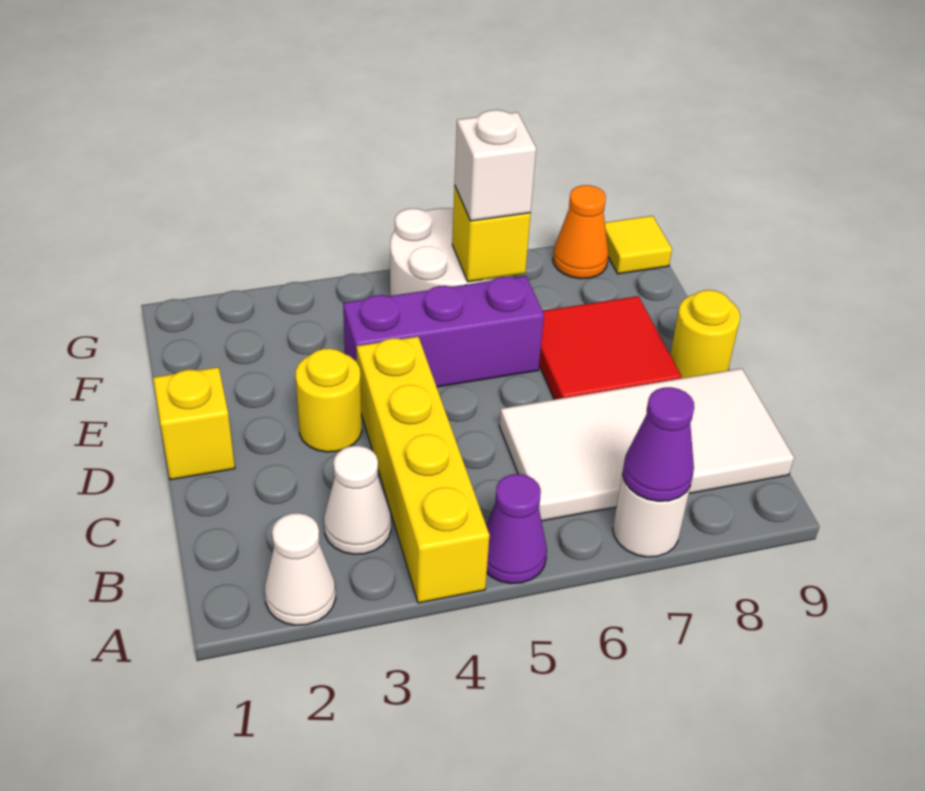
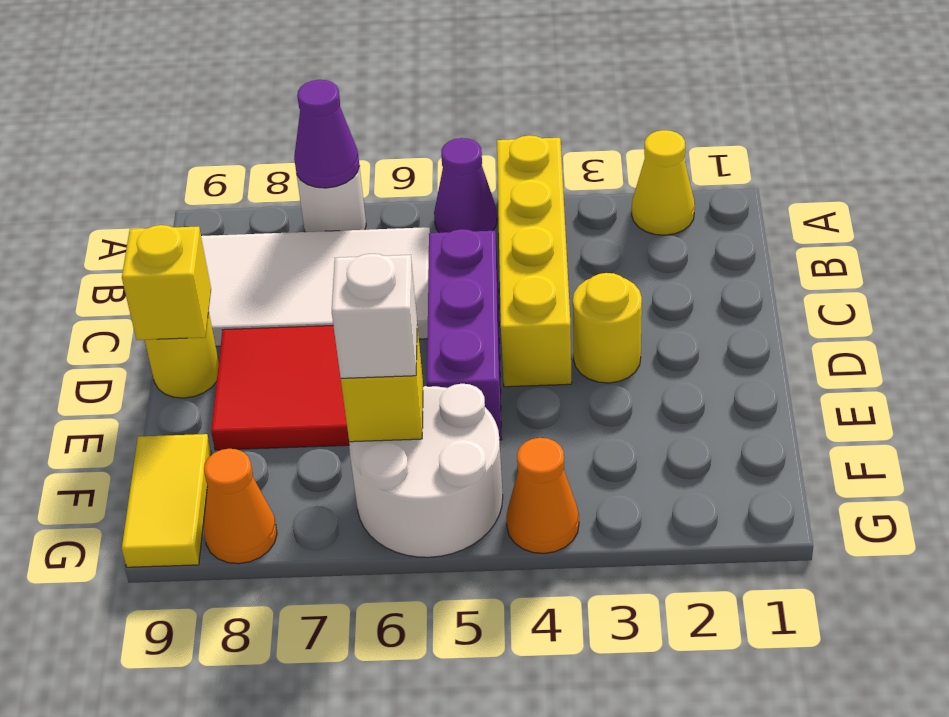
white 1x1 cone [265,513,336,625] -> yellow 1x1 cone [632,130,695,235]
white 1x1 cone [324,446,391,554] -> none
yellow 1x1 brick [153,367,235,480] -> yellow 1x1 brick moved to [122,225,211,340]
purple 1x3 brick [343,276,544,387] -> purple 1x3 brick turned to [427,229,502,440]
none -> orange 1x1 cone [506,438,579,553]
yellow 1x1 tile [605,216,672,274] -> yellow 1x2 tile [122,434,211,567]

